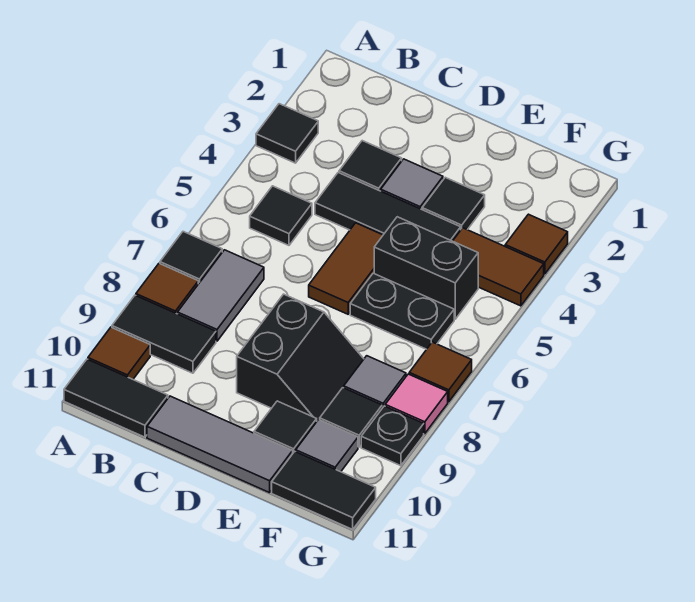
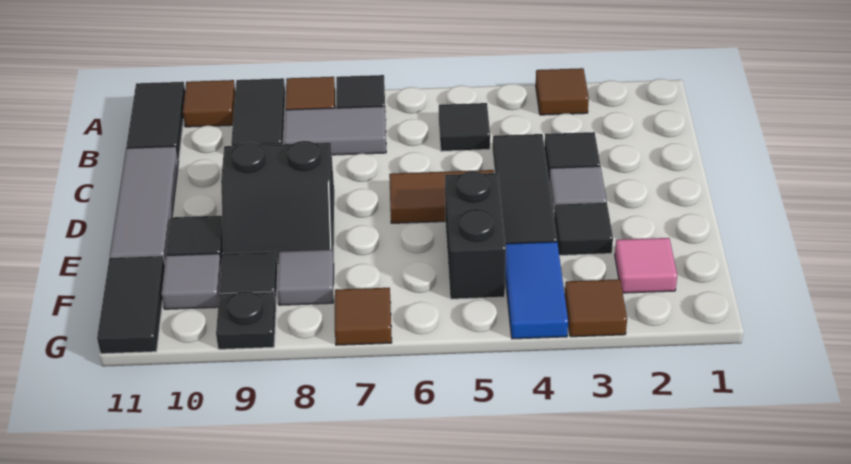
black 1x1 tile [256,104,318,163] -> brown 1x1 tile [536,68,589,115]
black 1x2 plate [350,273,454,349] -> none
brown 1x2 tile [453,228,544,306] -> blue 1x2 tile [505,242,568,339]
pink 1x1 tile [385,374,448,434] -> pink 1x1 tile moved to [615,238,677,293]

